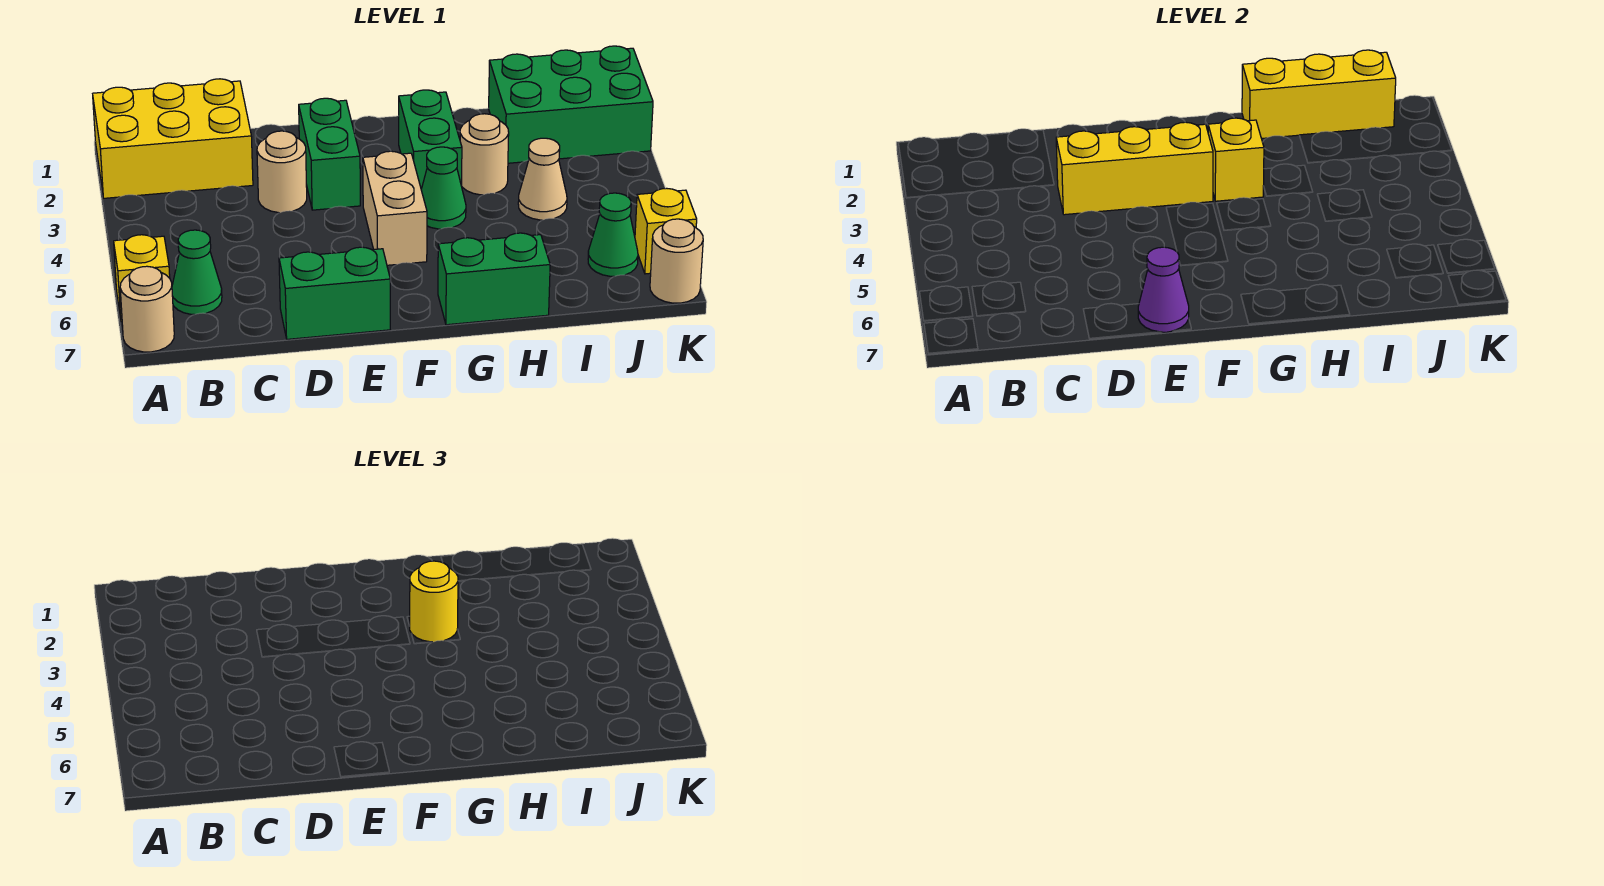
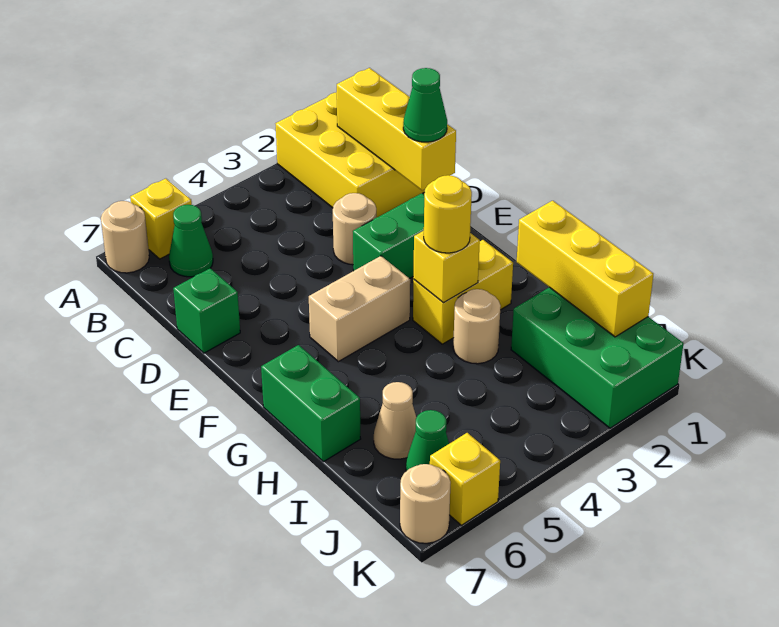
yellow 1x3 brick [1056,122,1213,215] -> yellow 1x3 brick moved to [337,68,456,190]
green 1x2 brick [279,247,390,339] -> green 1x1 brick [173,268,240,353]
purple 1x1 cone [1138,247,1189,332] -> none
green 1x2 brick [399,90,462,189] -> yellow 1x2 brick [413,240,513,344]
green 1x1 cone [421,147,466,229] -> green 1x1 cone moved to [403,68,447,142]
tan 1x1 cone [518,138,567,220] -> tan 1x1 cone moved to [374,382,416,459]

